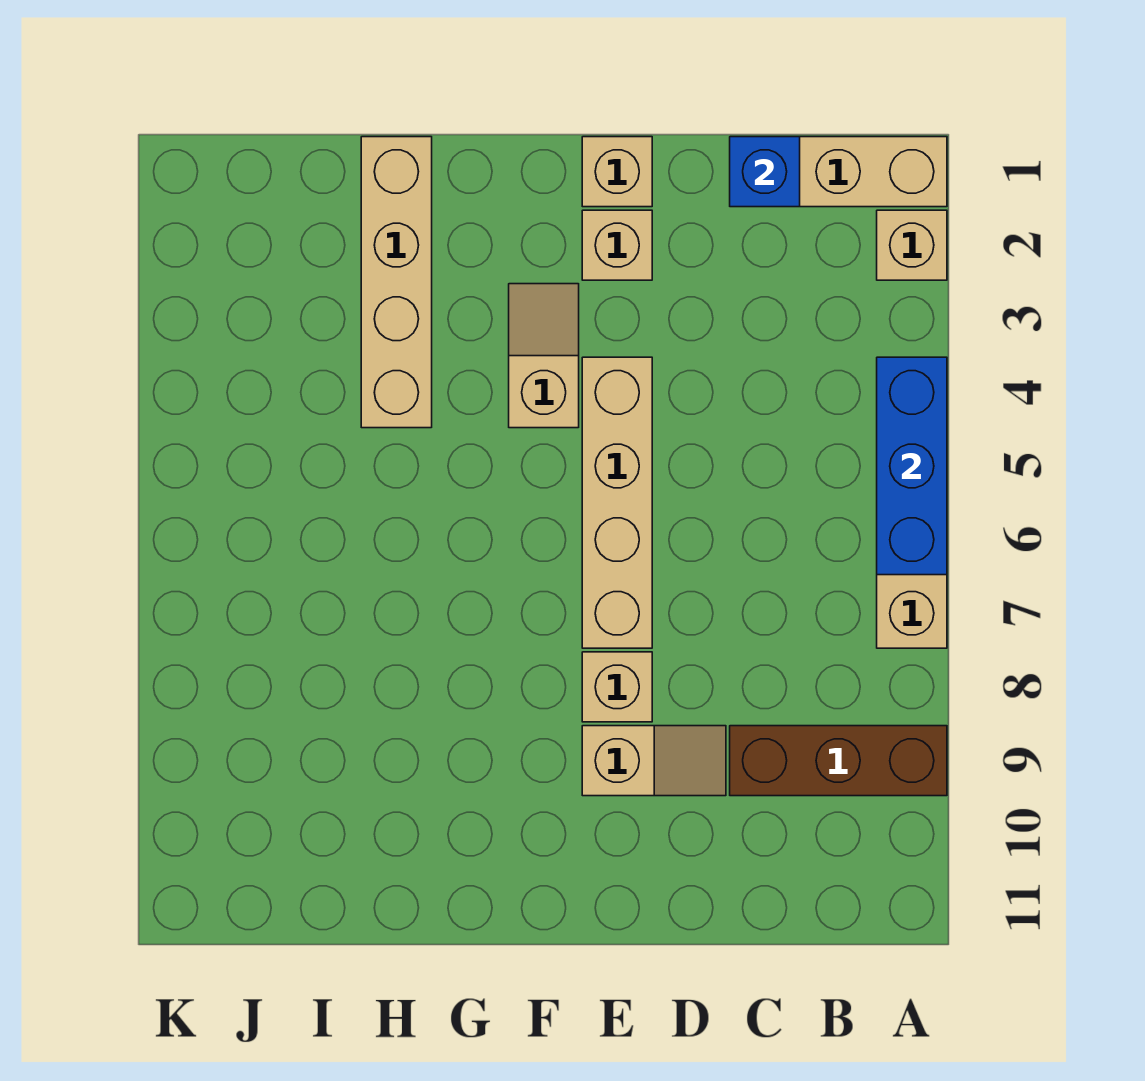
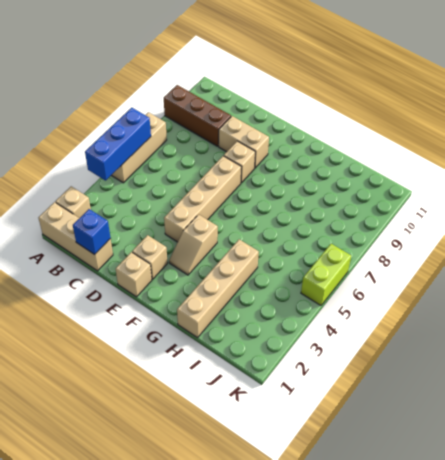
tan 1x2 slope [582,726,726,796] -> tan 1x2 brick [219,116,269,168]
none -> lime 1x2 brick [301,244,351,305]

